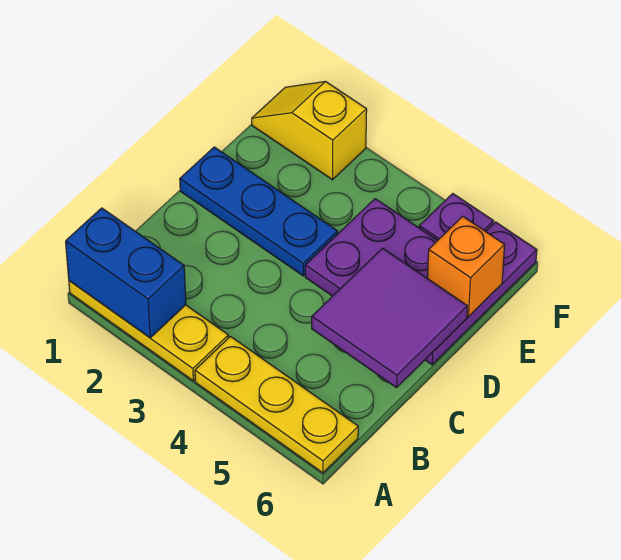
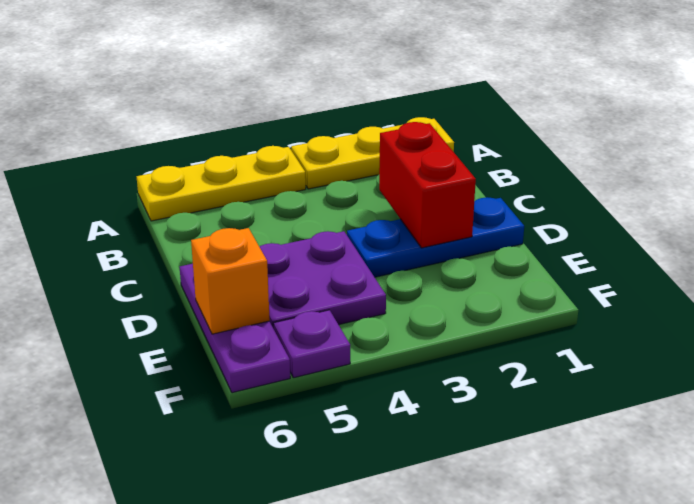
blue 1x2 brick [66,208,186,338] -> none
none -> red 1x2 brick [379,122,476,248]
purple 2x2 tile [312,248,467,388] -> none
yellow 1x2 slope [252,81,367,180] -> none

